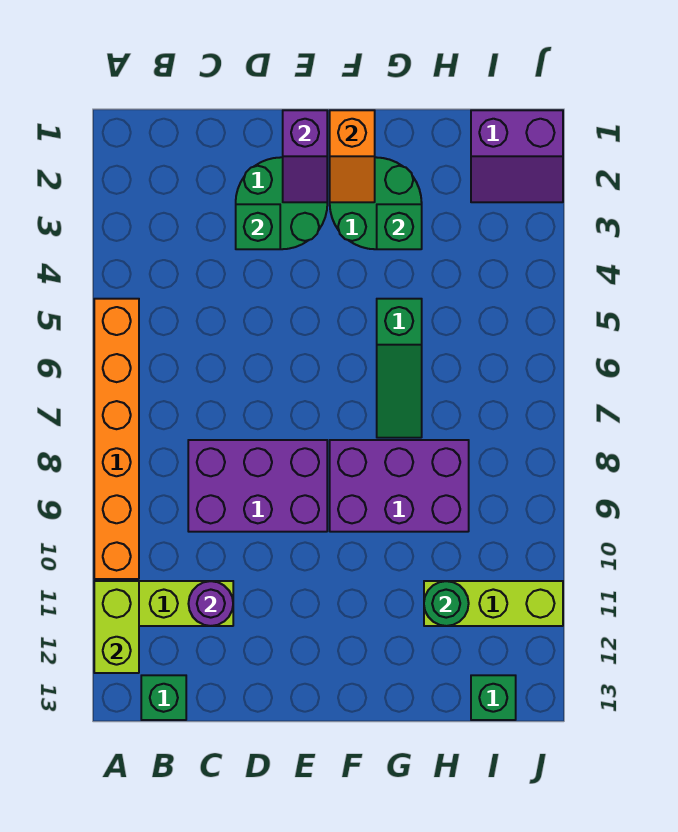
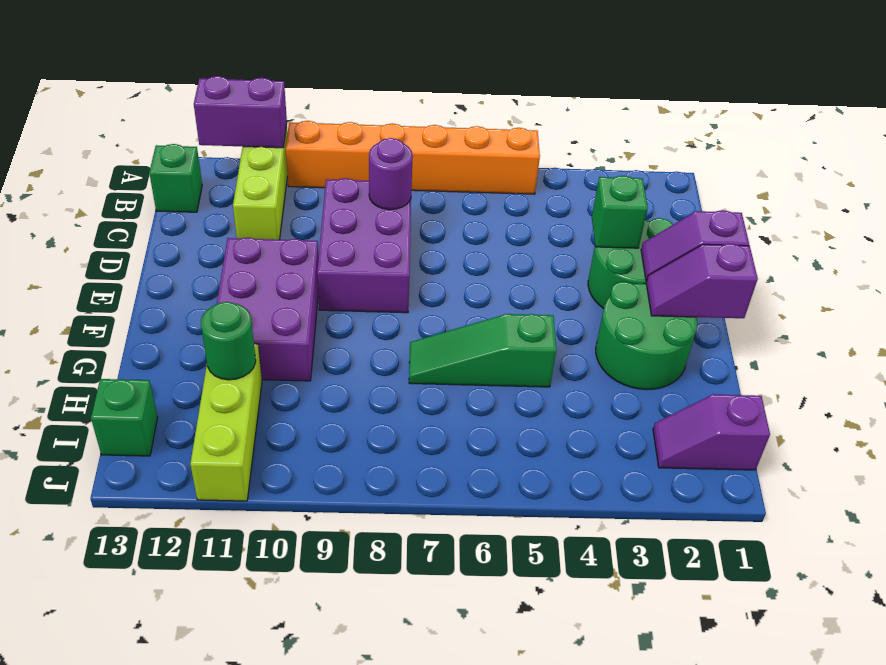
lime 1x2 brick [94,581,139,673] -> purple 1x2 brick [194,76,287,148]
purple 1x1 round brick [188,581,233,626] -> purple 1x1 round brick moved to [369,138,413,210]
orange 1x2 slope [330,110,375,202] -> purple 1x2 slope [646,244,758,318]
purple 2x3 brick [330,440,469,532] -> purple 2x3 brick moved to [217,237,319,381]
green 1x1 brick [377,204,422,249] -> none
purple 2x2 slope [471,110,563,202] -> purple 1x2 slope [653,394,770,470]

